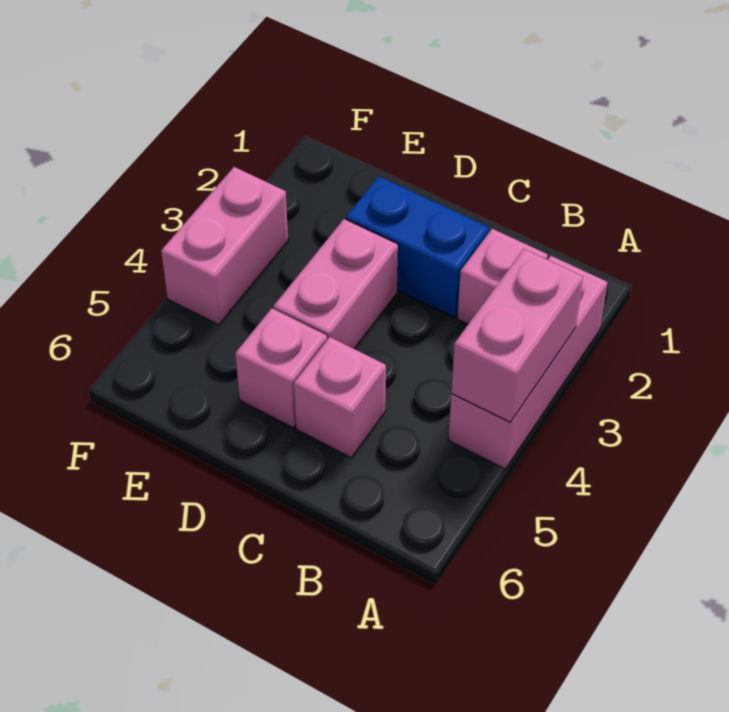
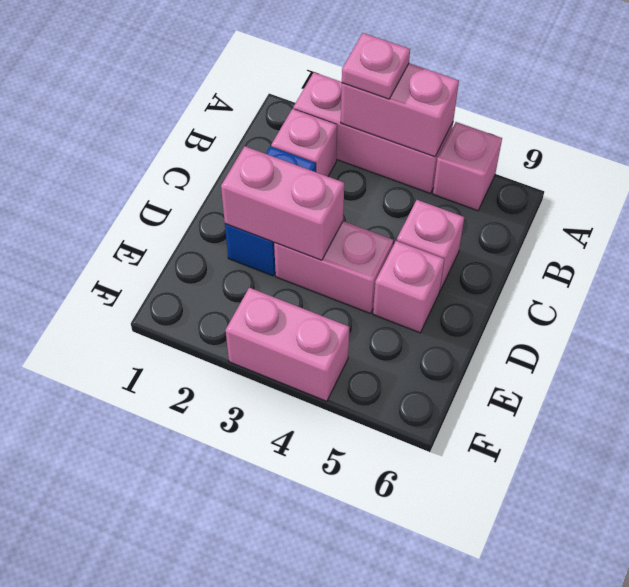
none -> pink 1x1 plate [342,33,410,99]
none -> pink 1x1 brick [433,122,502,211]
none -> pink 1x2 brick [221,146,344,260]

